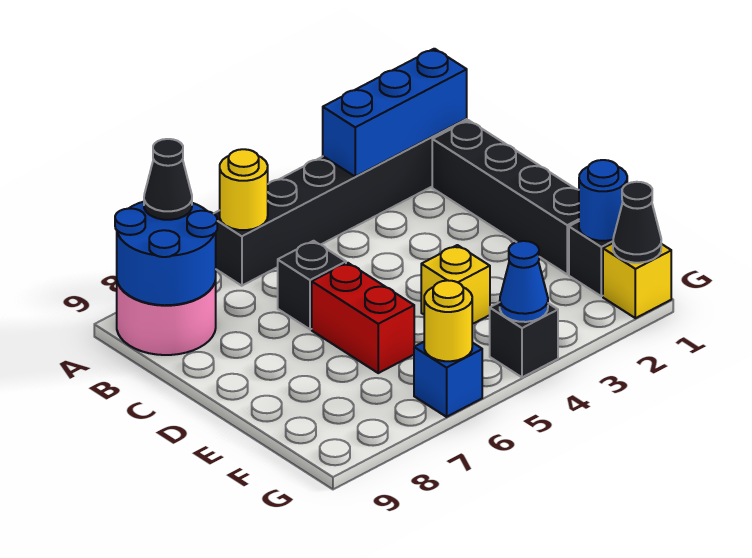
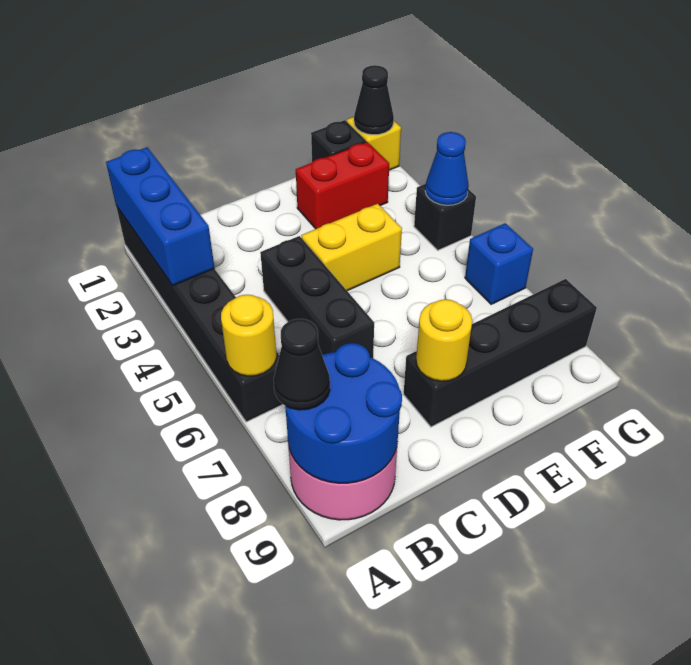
black 1x4 brick [432,120,579,274] -> black 1x4 brick moved to [404,279,597,427]
black 1x1 brick [278,241,346,329] -> black 1x3 brick [260,236,374,358]
red 1x2 brick [312,263,414,373] -> red 1x2 brick moved to [296,142,389,229]
yellow 1x1 brick [421,245,490,324] -> yellow 1x2 brick [301,204,402,291]
blue 1x1 round brick [579,160,627,241] -> none
yellow 1x1 round brick [424,280,472,361] -> yellow 1x1 round brick moved to [416,299,472,381]

